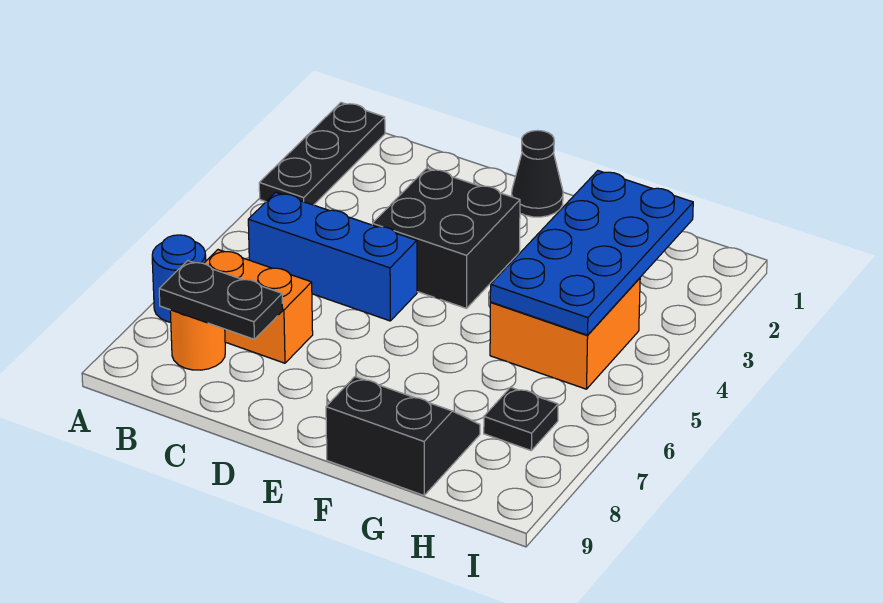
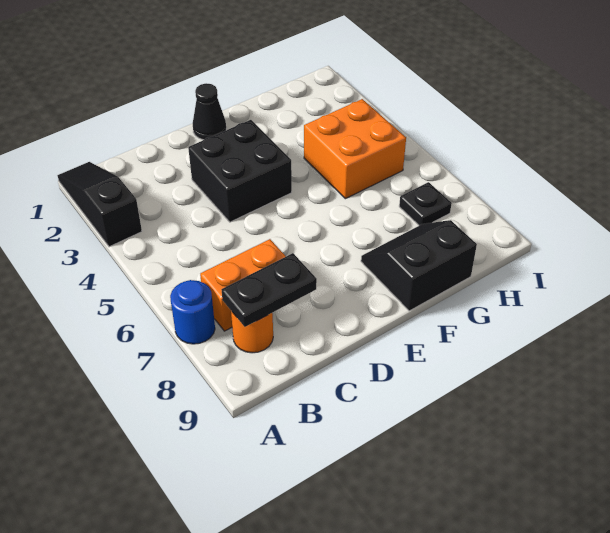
black 1x3 plate [259,103,385,205] -> black 1x3 slope [58,162,142,247]
blue 1x3 brick [248,192,417,321] -> none
blue 2x4 plate [490,171,693,335] -> none

